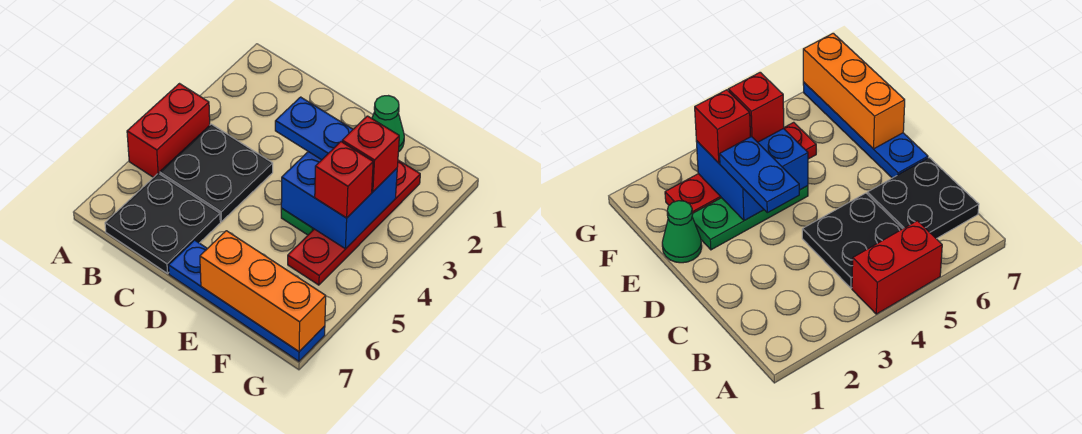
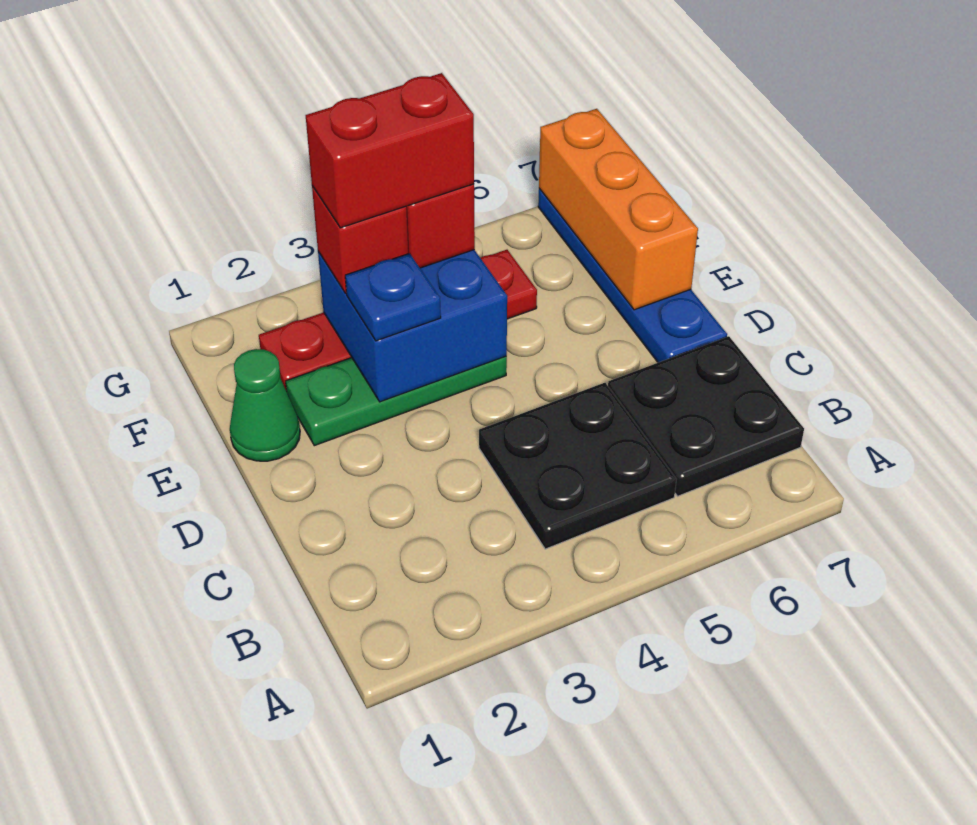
red 1x2 brick [127,84,210,178] -> red 1x2 brick moved to [306,73,474,228]
blue 1x2 plate [275,97,353,160] -> blue 1x1 plate [345,253,441,341]

